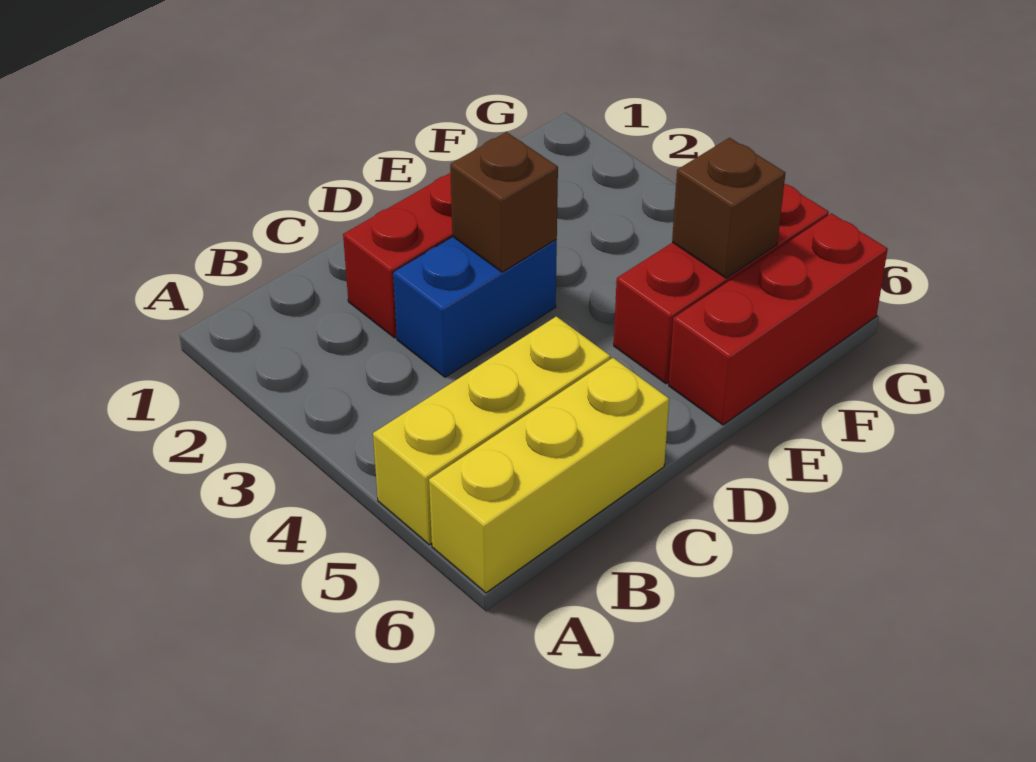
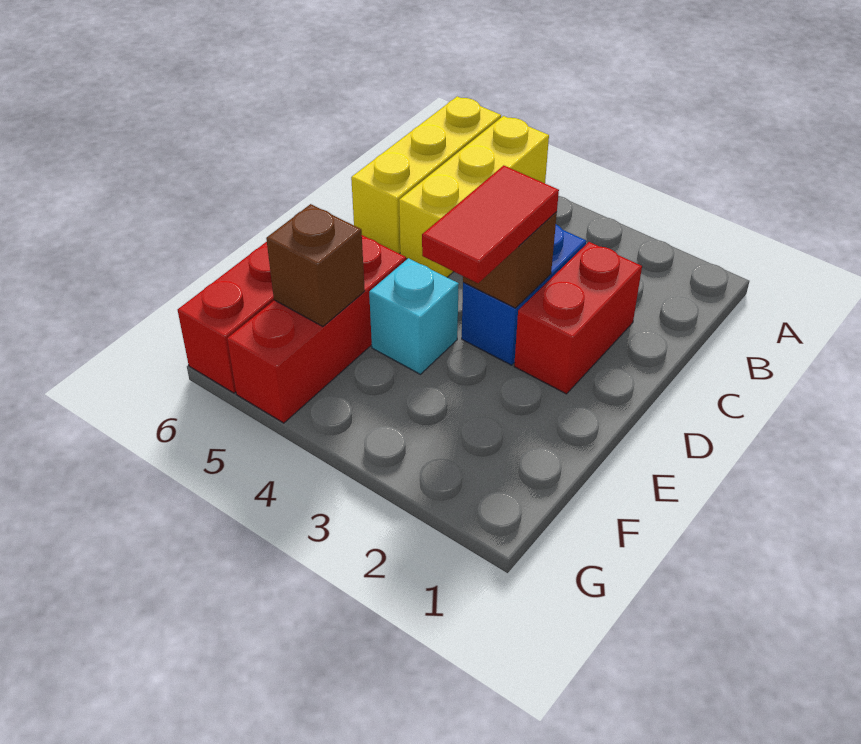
none -> red 1x2 tile [422,165,559,283]
none -> cyan 1x1 brick [369,258,459,374]

